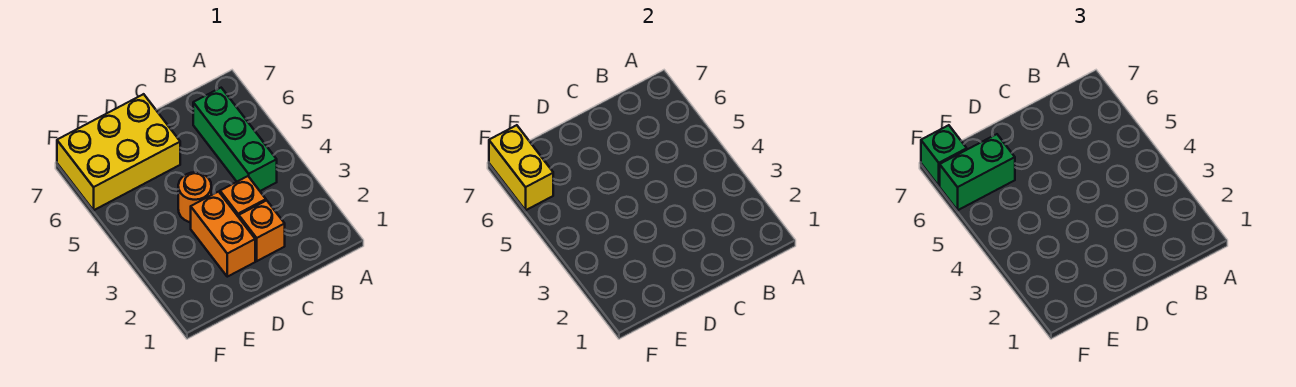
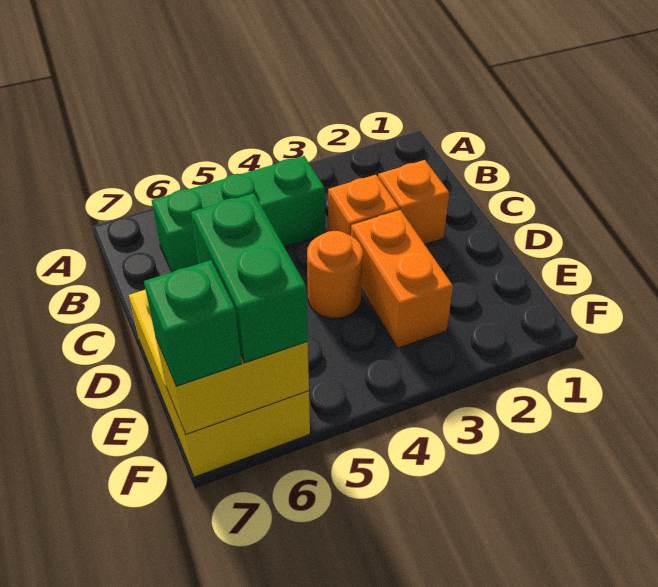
orange 1x2 brick [191,192,255,277] -> orange 1x2 brick turned to [351,210,453,348]

